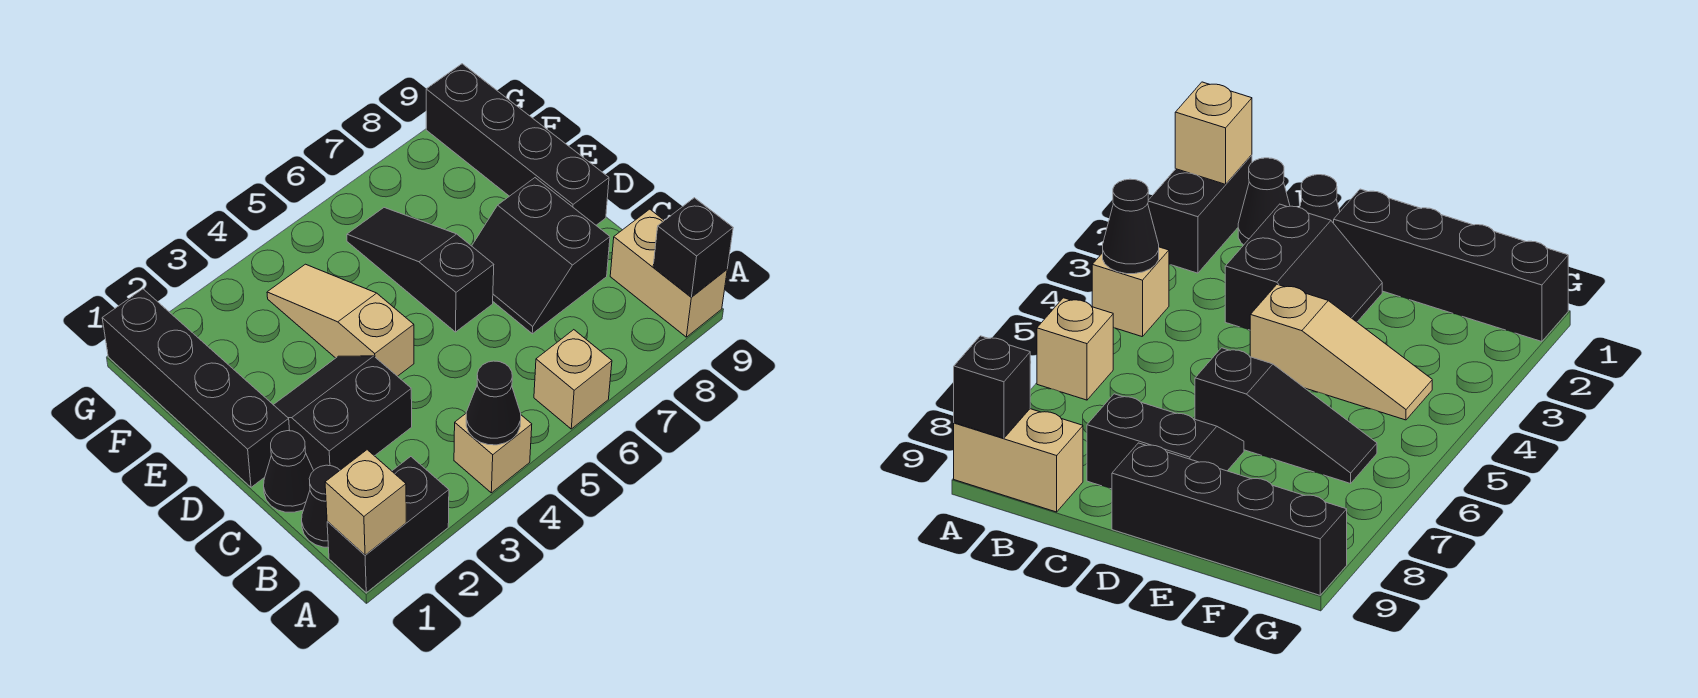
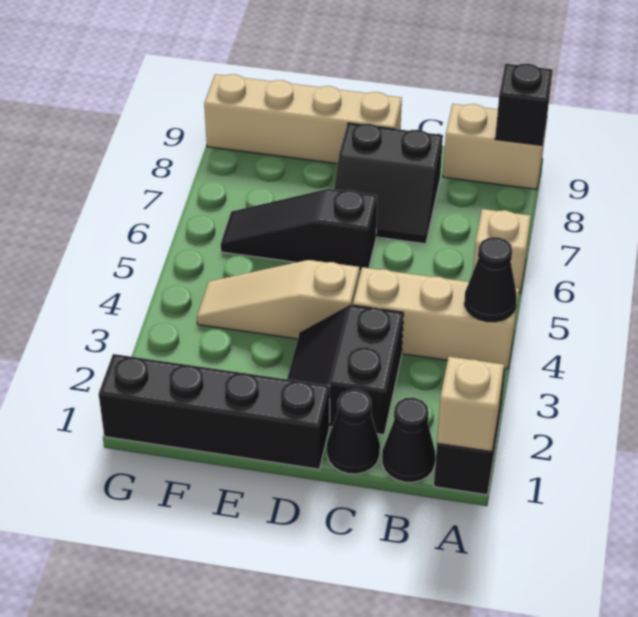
tan 1x1 brick [454,414,532,493] -> tan 1x3 brick [353,267,519,369]
black 1x4 brick [426,64,609,225] -> tan 1x4 brick [204,74,402,164]

